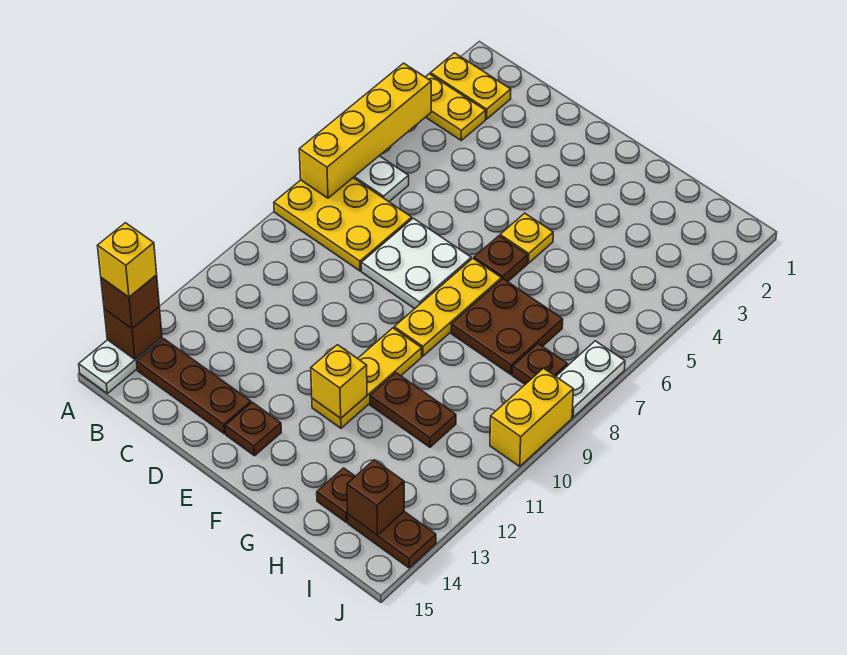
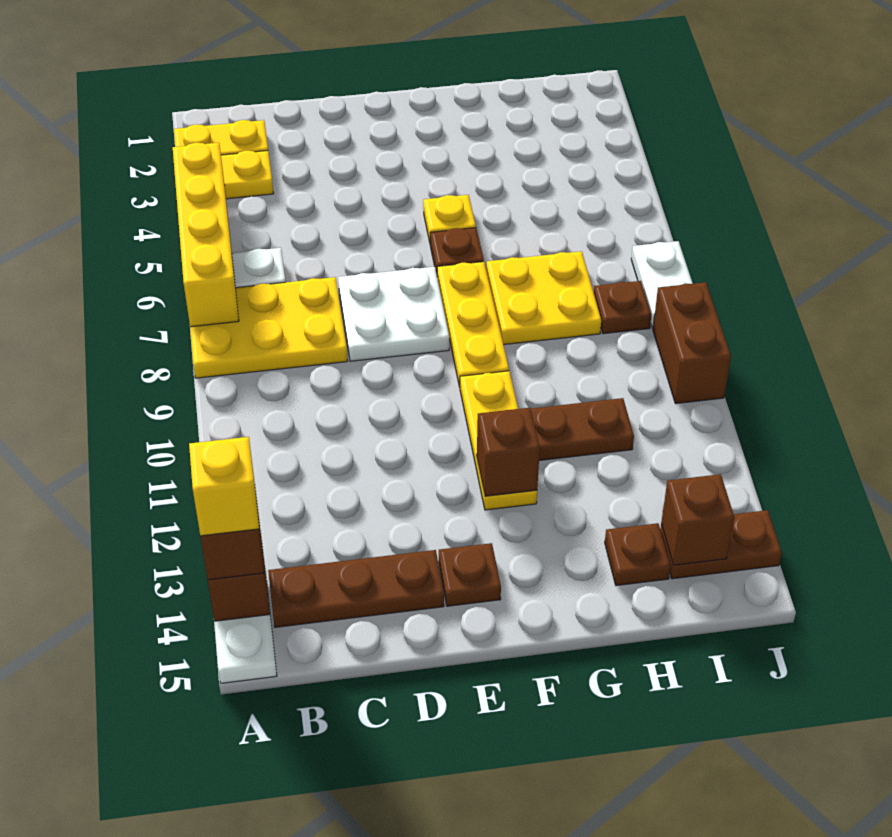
yellow 1x1 brick [311,345,367,418] -> brown 1x1 brick [477,408,540,496]
brown 2x2 plate [451,279,563,375] -> yellow 2x2 plate [486,251,601,345]
yellow 1x2 brick [490,368,573,466] -> brown 1x2 brick [653,282,731,404]

